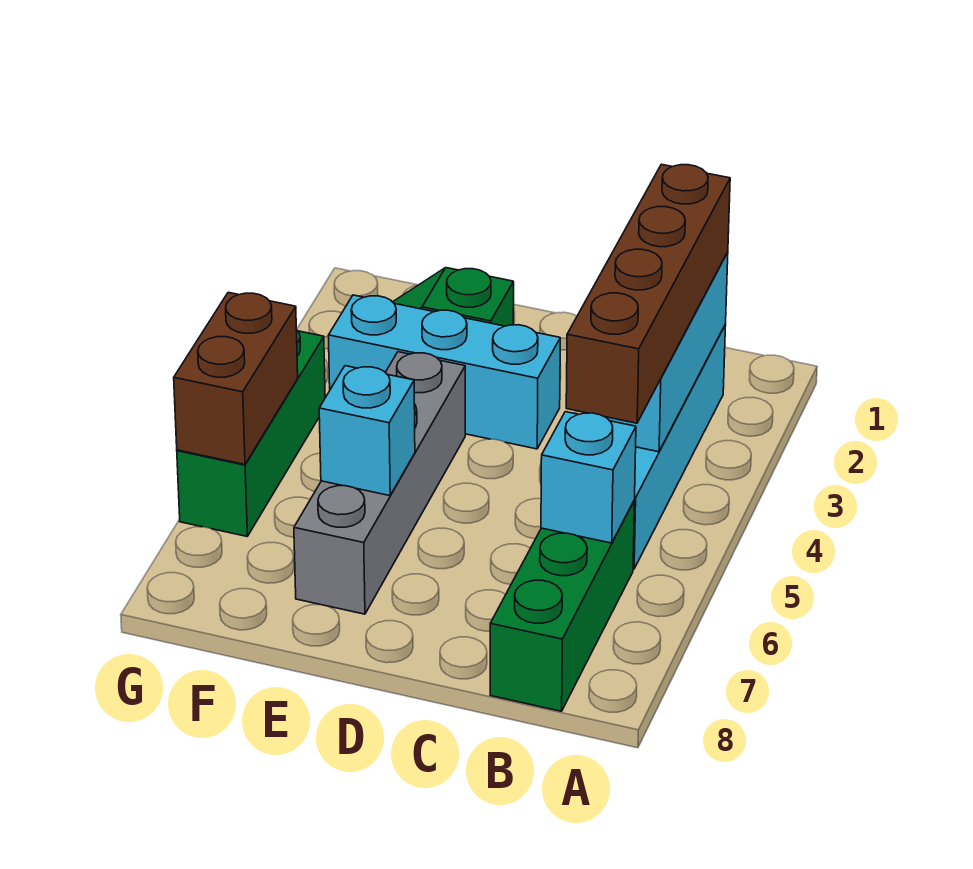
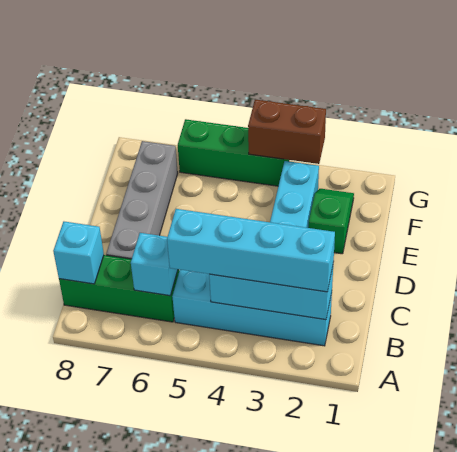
brown 1x4 brick [566,164,730,423] -> cyan 1x4 brick [167,209,335,292]
grey 1x4 brick [294,352,465,614] -> grey 1x4 brick turned to [106,141,178,259]
cyan 1x1 brick [319,366,415,496] -> cyan 1x1 brick moved to [53,222,104,284]
brown 1x2 brick [174,292,298,464] -> brown 1x2 brick moved to [248,100,326,164]

